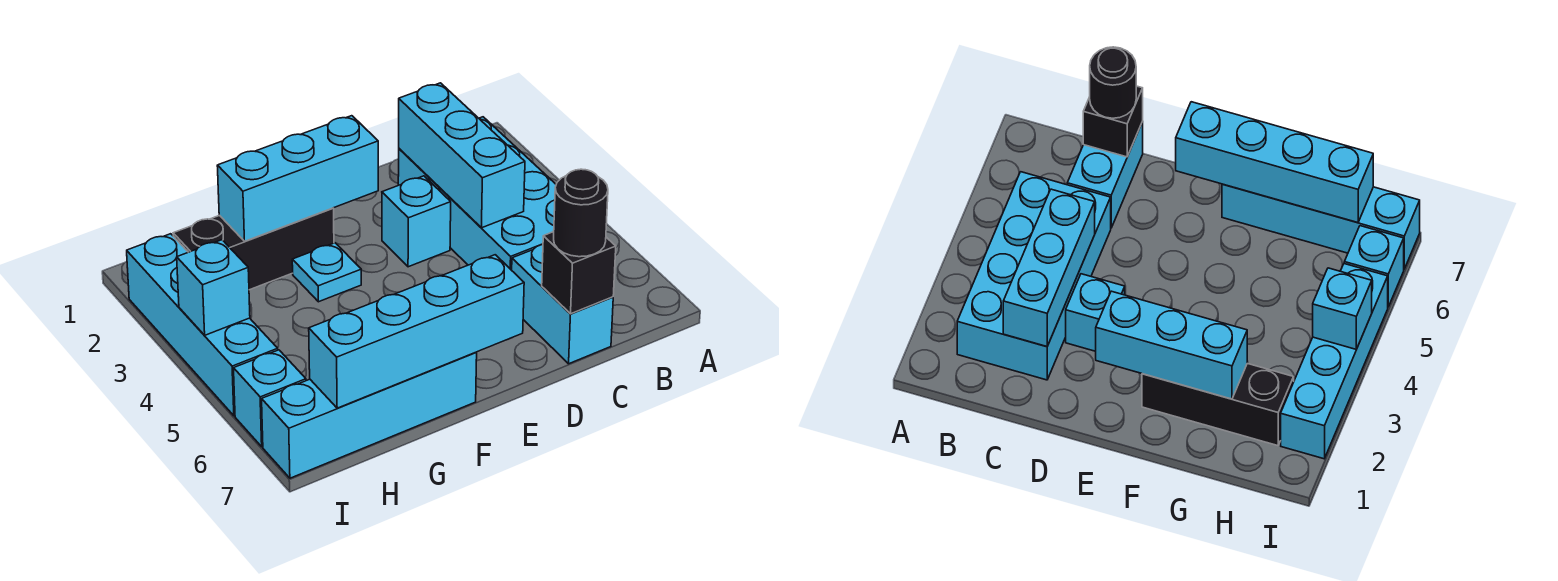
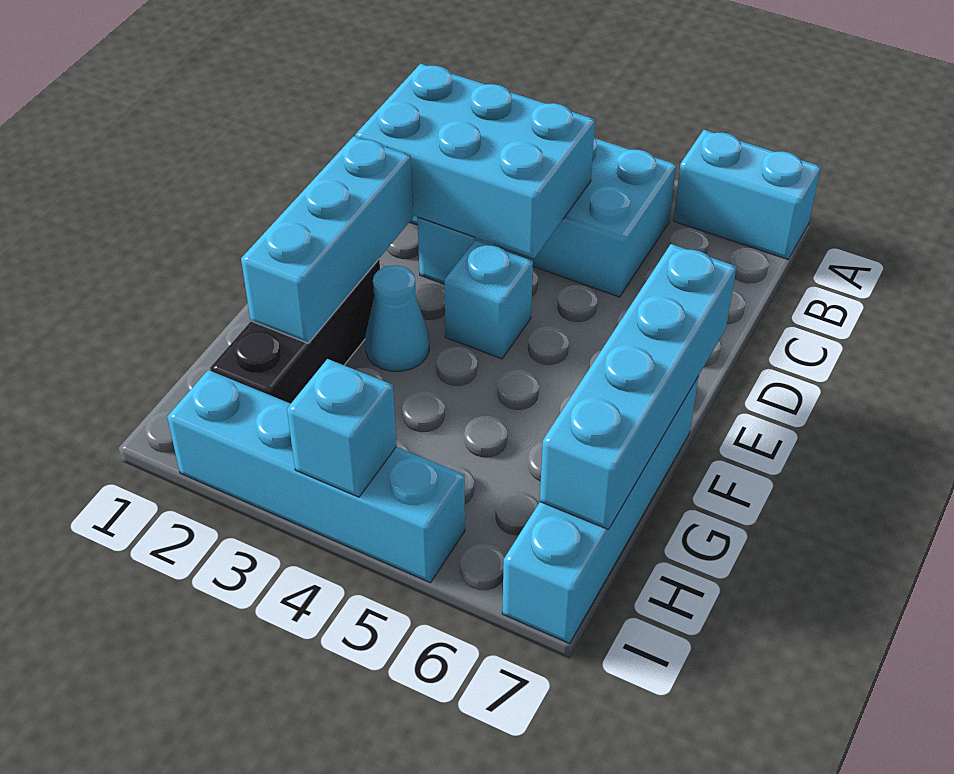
cyan 1x3 brick [399,83,525,228] -> cyan 2x3 brick [355,64,595,258]
cyan 1x2 brick [512,245,613,364] -> cyan 1x2 brick moved to [673,130,821,259]
black 1x1 brick [542,232,616,314] -> none
black 1x1 round brick [554,169,608,257] -> none
cyan 1x1 plate [292,243,361,302] -> cyan 1x1 cone [365,265,429,371]
cyan 1x1 brick [234,350,306,447] -> cyan 1x1 brick moved to [444,241,533,359]

